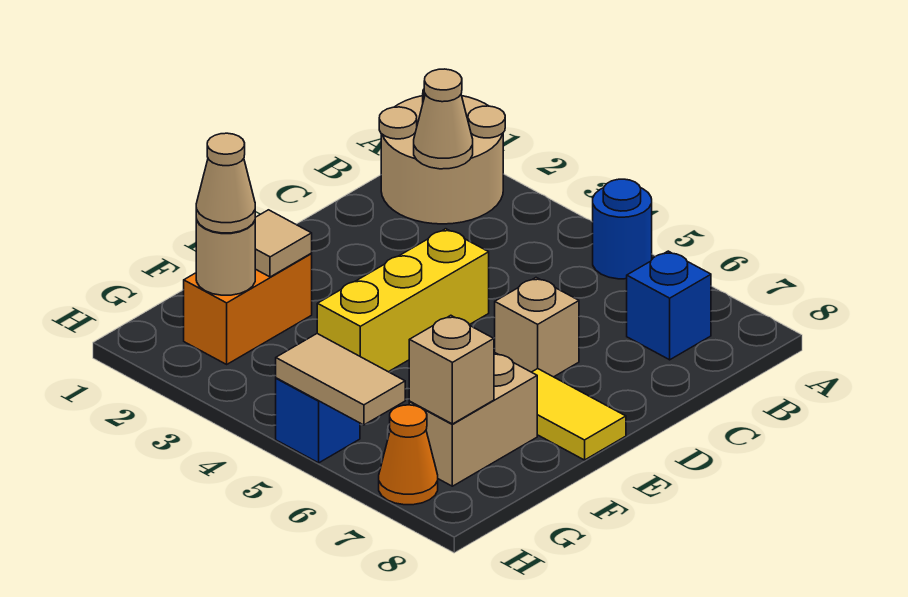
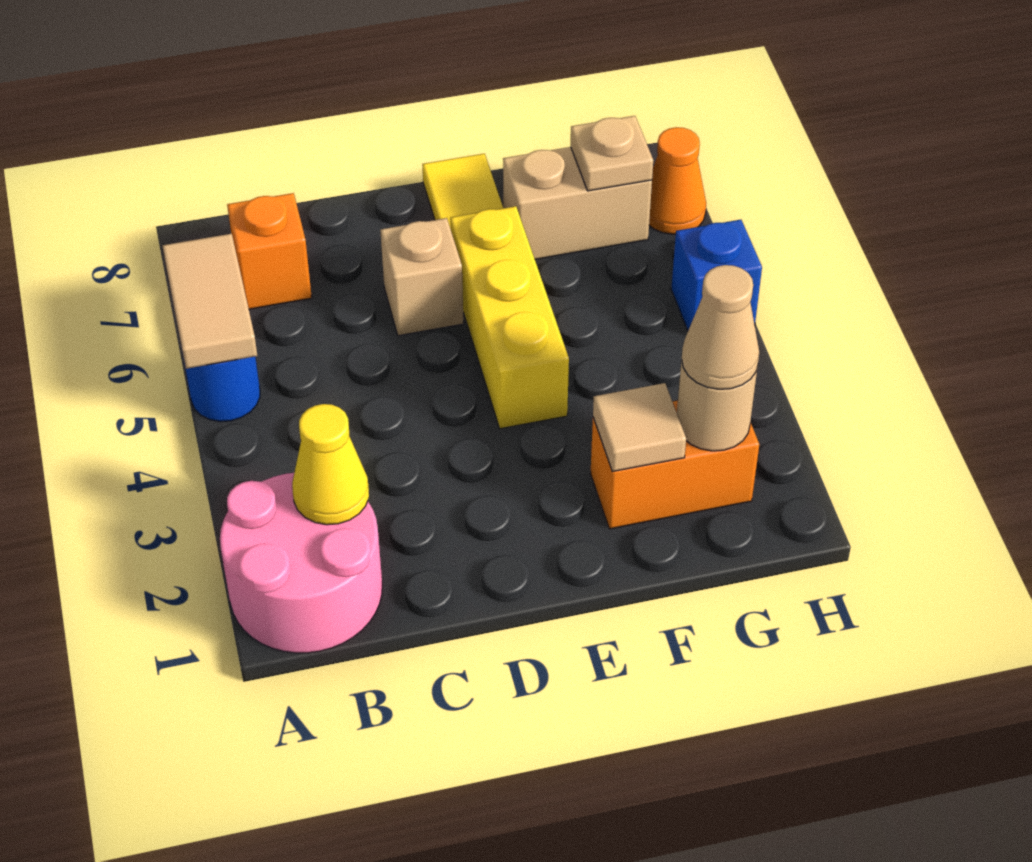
tan 2x2 round brick [379,89,505,224] -> pink 2x2 round brick [220,473,382,653]
tan 1x1 cone [414,69,473,169] -> yellow 1x1 cone [292,404,369,525]
blue 1x1 brick [627,251,711,360] -> orange 1x1 brick [227,193,312,309]
yellow 1x3 brick [317,229,489,372] -> yellow 1x3 brick turned to [450,206,569,429]
tan 1x1 brick [409,315,494,424] -> tan 1x1 plate [571,116,653,191]
tan 1x2 tile [276,334,405,425] -> tan 1x2 tile moved to [163,234,257,369]

